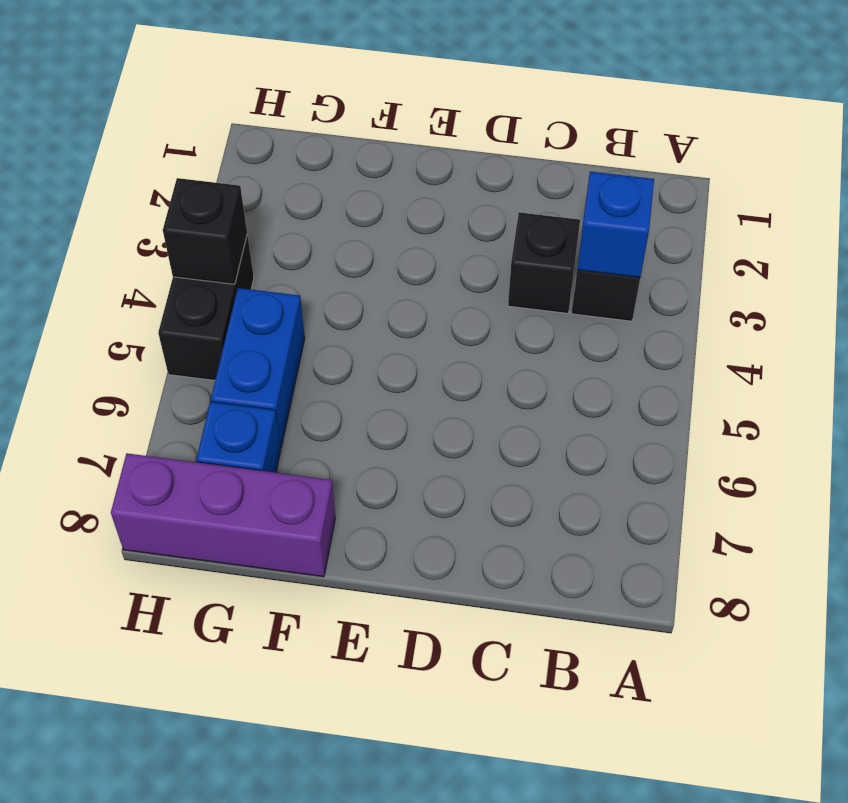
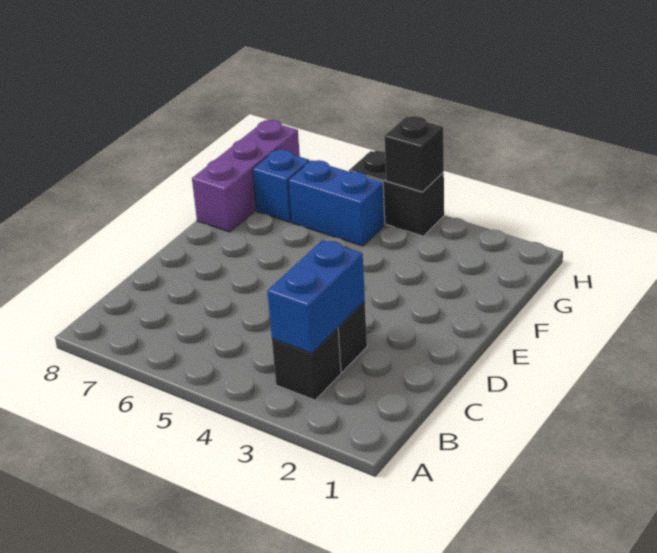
blue 1x1 brick [577,172,654,278] -> blue 1x2 brick [267,240,365,353]

